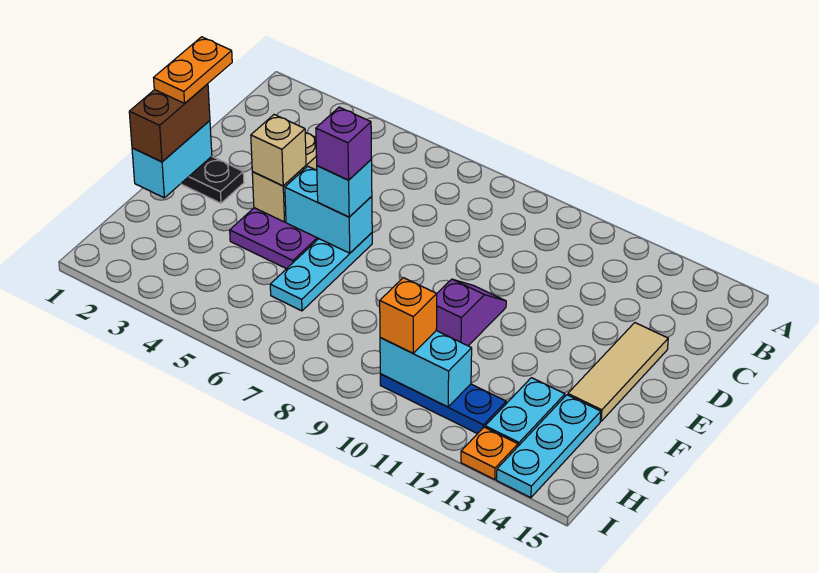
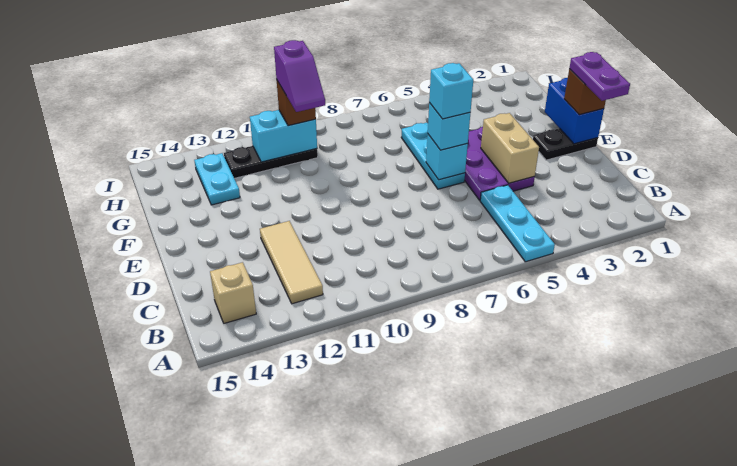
orange 1x2 plate [154,37,232,103] -> purple 1x2 plate [569,52,630,101]
tan 1x3 tile [568,323,668,421] -> tan 1x3 tile moved to [260,221,323,304]
cyan 1x2 brick [132,121,212,198] -> blue 1x2 brick [545,78,604,144]
brown 1x2 brick [129,84,210,162] -> brown 1x1 brick [564,69,606,115]
tan 1x1 brick [251,115,306,186] -> tan 1x1 brick moved to [210,262,256,323]
cyan 1x2 brick [285,166,372,253] -> cyan 1x1 brick [426,134,468,180]
purple 1x1 brick [316,107,372,180] -> cyan 1x1 brick [429,63,473,119]
purple 1x2 slope [436,279,506,346] -> purple 1x2 slope moved to [274,40,325,112]
cyan 1x3 plate [497,395,601,498] -> cyan 1x3 plate moved to [480,185,555,262]
blue 1x3 plate [380,374,506,434] -> black 1x3 plate [224,146,318,178]
orange 1x1 brick [380,278,437,353] -> brown 1x1 brick [277,81,316,126]
orange 1x1 plate [461,427,518,480] -> none

